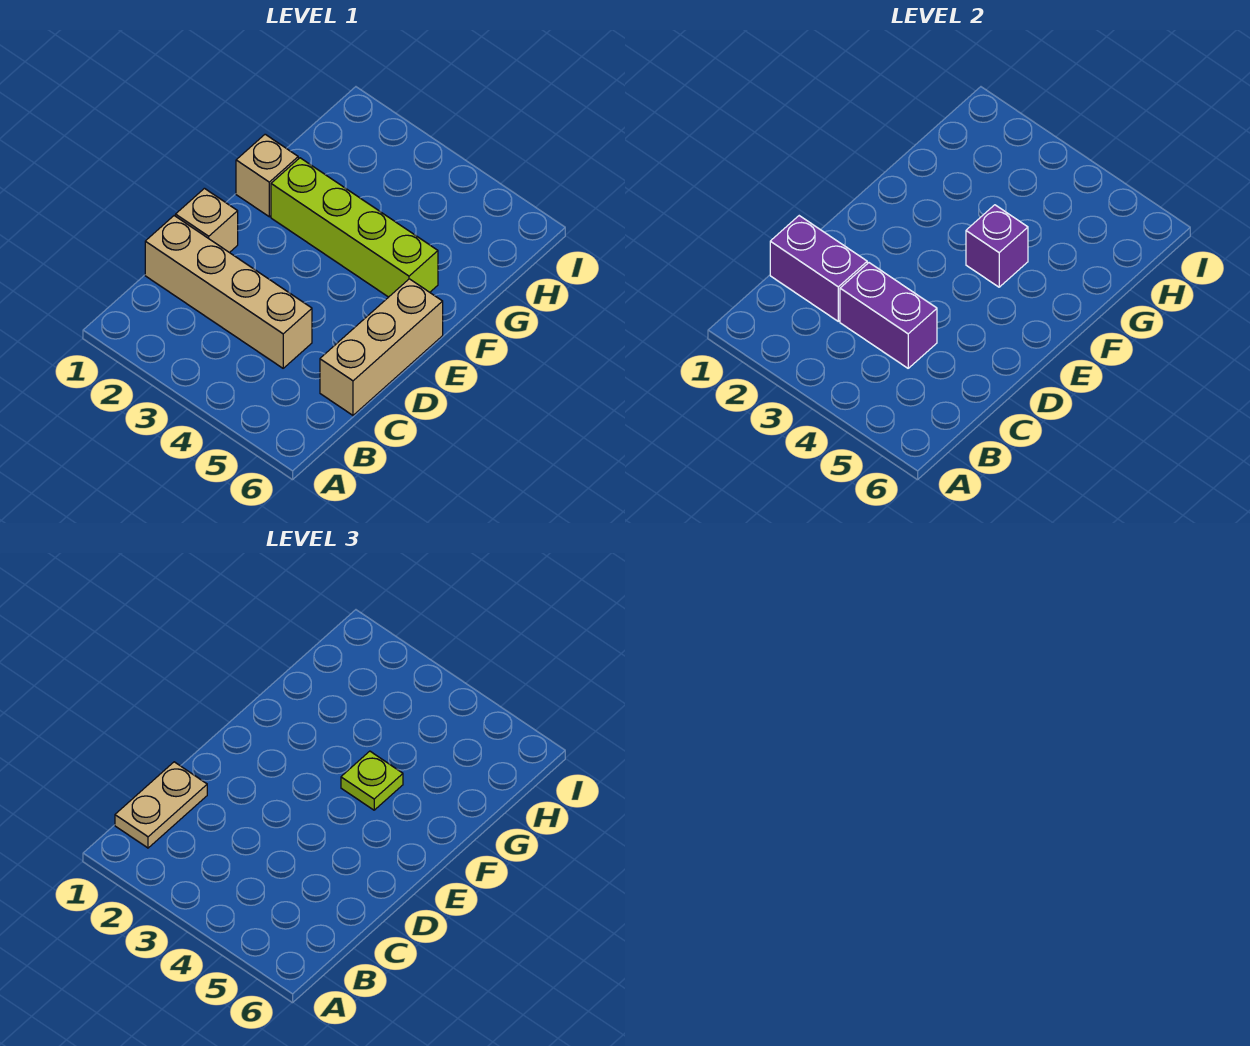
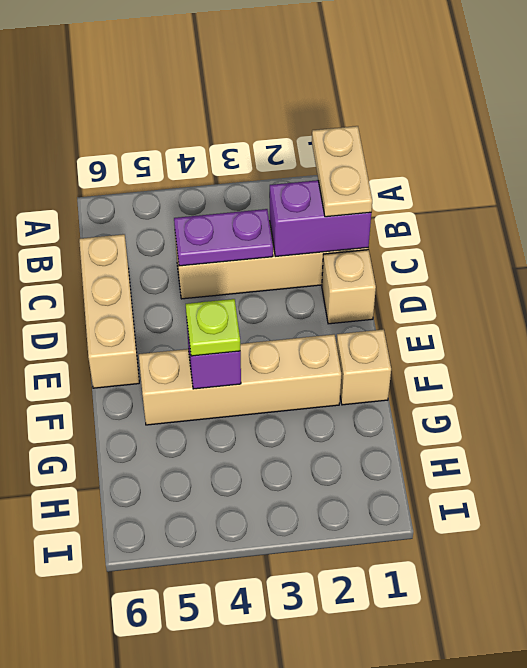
purple 1x2 brick [840,263,937,368] -> purple 1x2 plate [174,209,273,266]
lime 1x4 brick [271,158,438,297] -> tan 1x4 brick [139,334,341,425]

